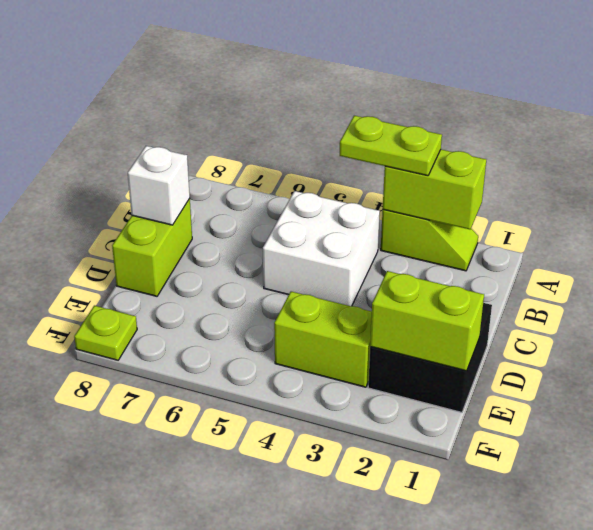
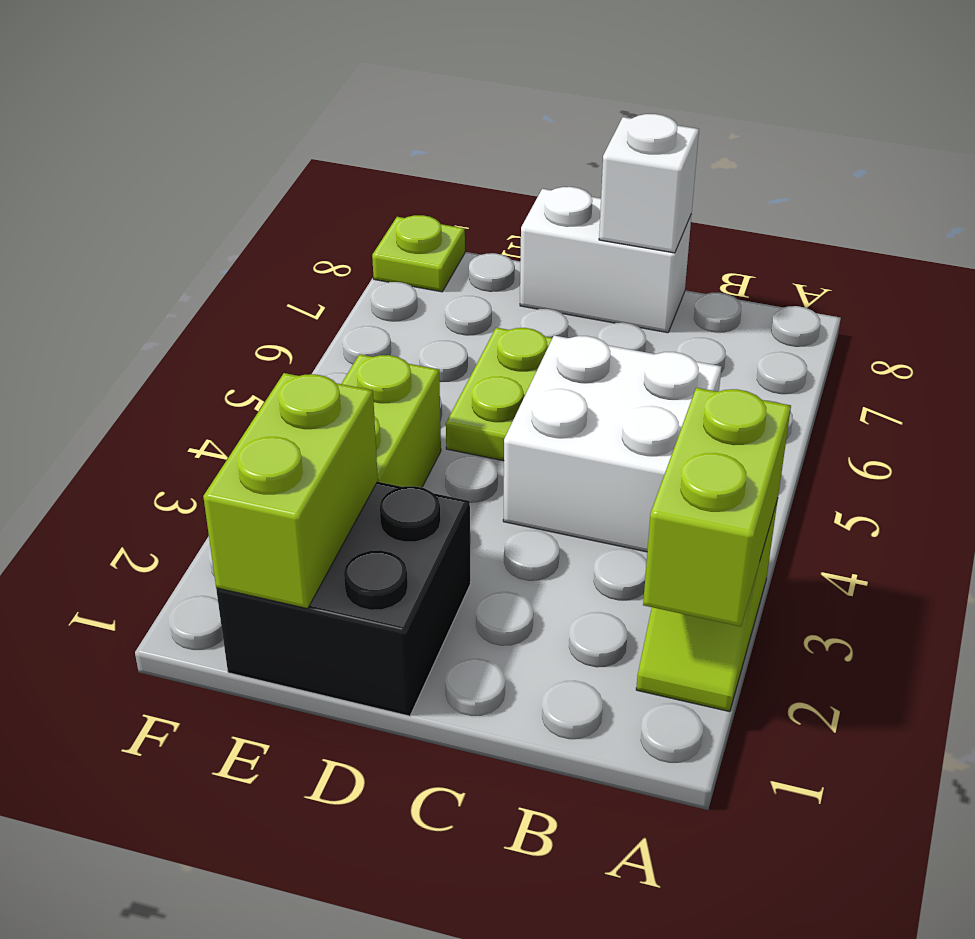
lime 1x2 plate [340,116,442,176] -> lime 1x2 plate moved to [446,328,552,461]
lime 1x2 brick [112,199,192,296] -> white 1x2 brick [520,187,692,333]

